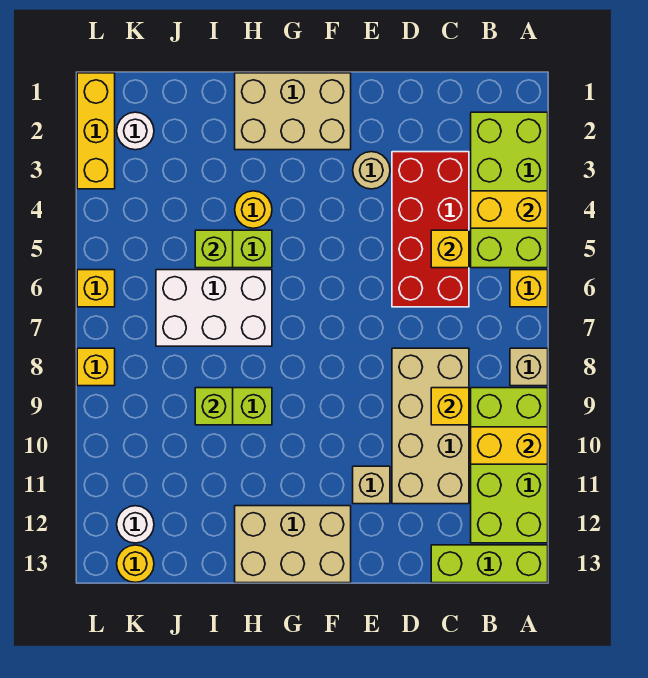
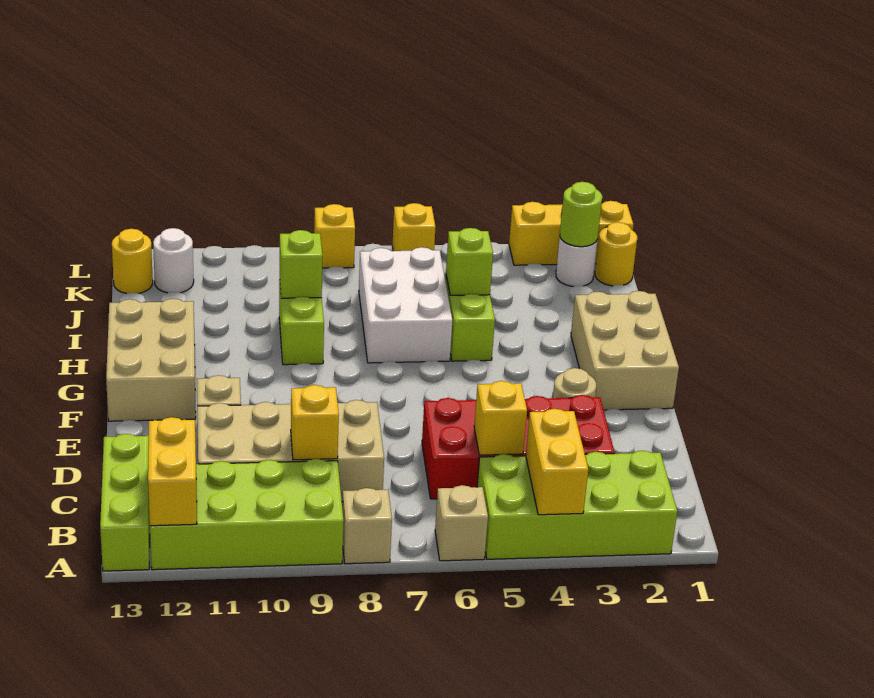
yellow 1x1 brick [510,270,548,307] -> tan 1x1 brick [435,485,488,561]
yellow 1x2 brick [471,427,548,464] -> yellow 1x2 brick moved to [148,417,197,526]
yellow 1x1 round brick [235,191,272,228] -> yellow 1x1 round brick moved to [595,222,637,286]
none -> lime 1x1 round brick [560,182,602,247]

